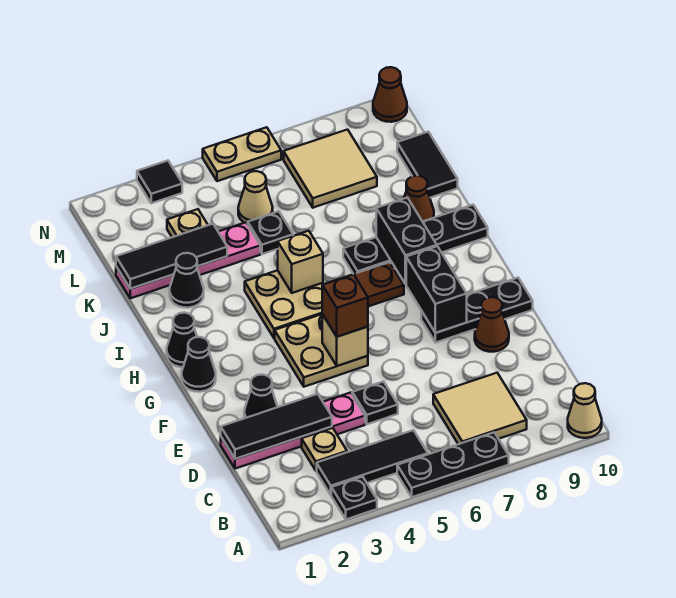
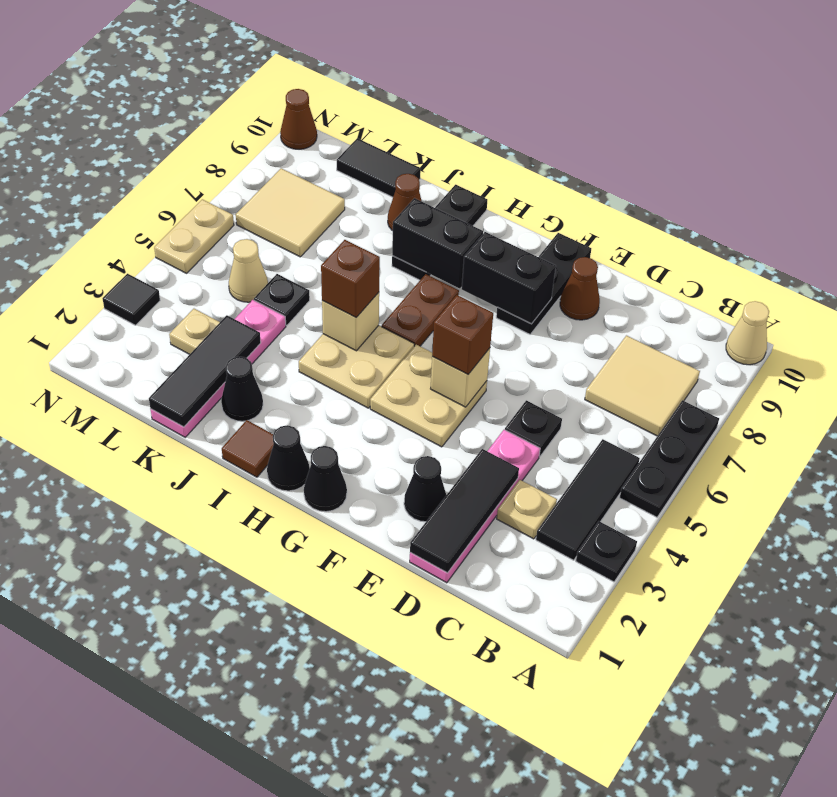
none -> brown 1x1 tile [222,420,274,477]
none -> brown 1x1 brick [321,240,380,317]
black 1x4 plate [343,205,488,274] -> black 1x3 plate [392,185,487,280]

